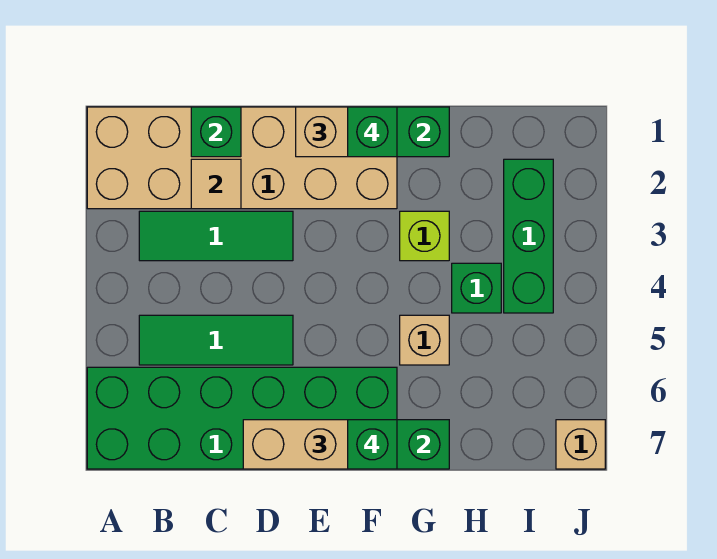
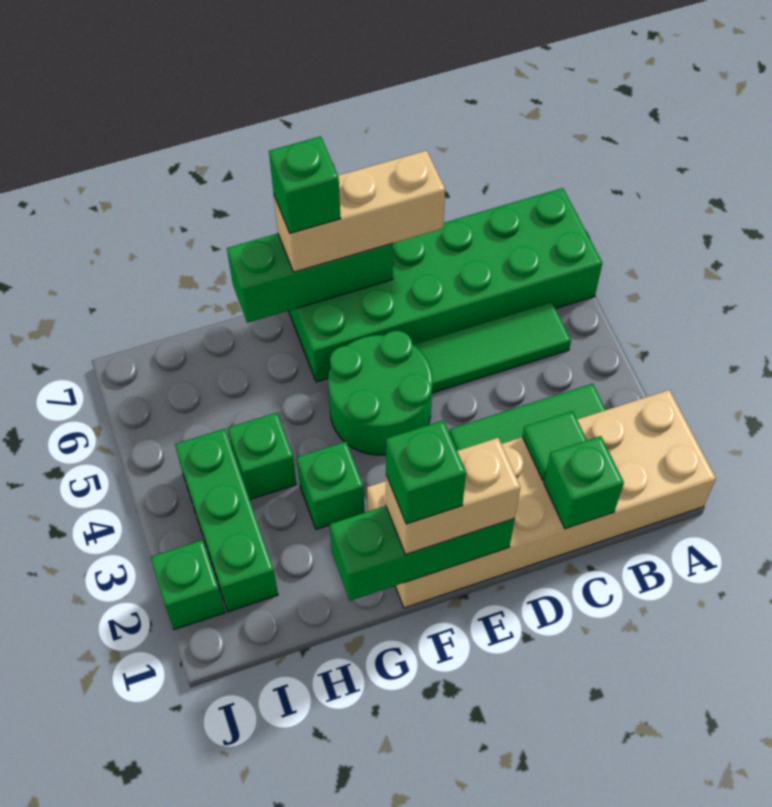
tan 1x1 tile [191,159,241,209] -> green 1x1 tile [522,411,587,481]
none -> green 2x2 round brick [328,331,433,455]
lime 1x1 brick [400,211,449,261] -> green 1x1 brick [297,442,364,529]
tan 1x1 brick [400,315,449,365] -> none
none -> green 1x1 brick [150,540,225,630]
tan 1x1 brick [556,420,605,469] -> none

